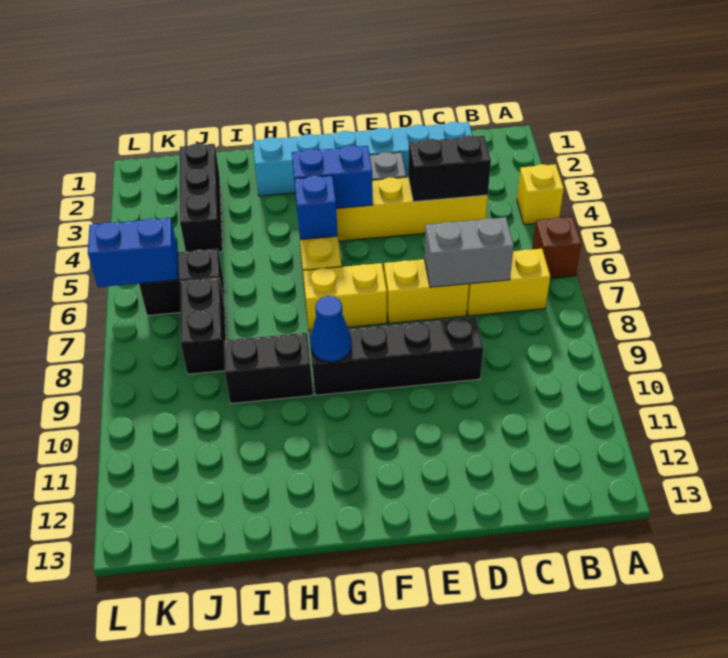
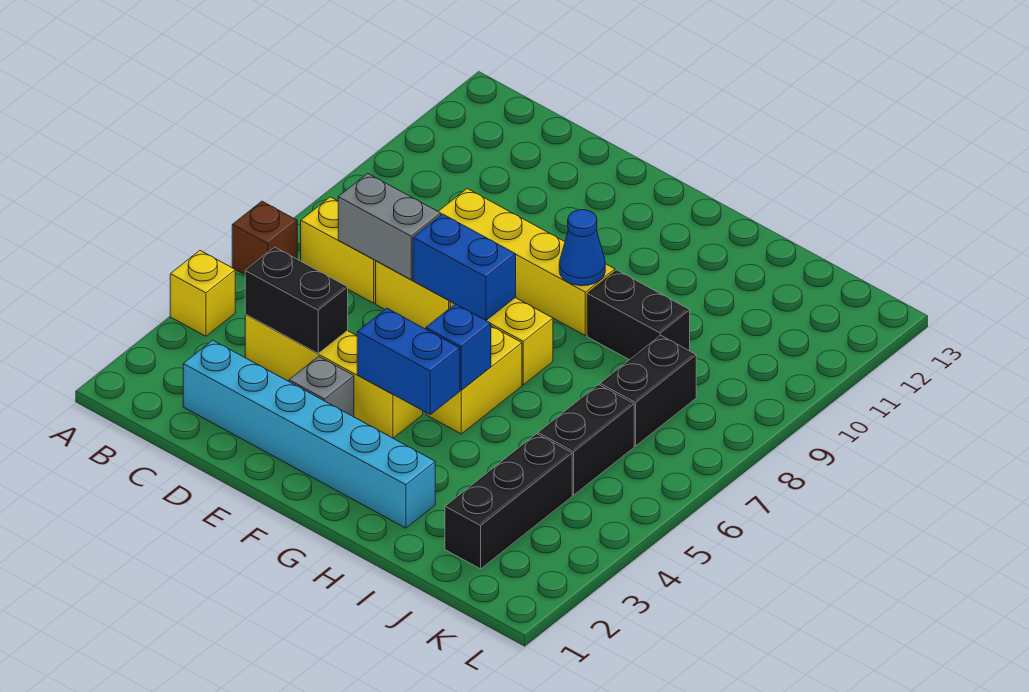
black 1x4 brick [309,317,483,395] -> yellow 1x4 brick [438,189,615,336]
black 1x2 brick [139,249,225,316] -> black 1x2 brick turned to [538,385,634,495]
blue 1x2 brick [88,218,178,287] -> blue 1x2 brick moved to [413,214,516,320]

